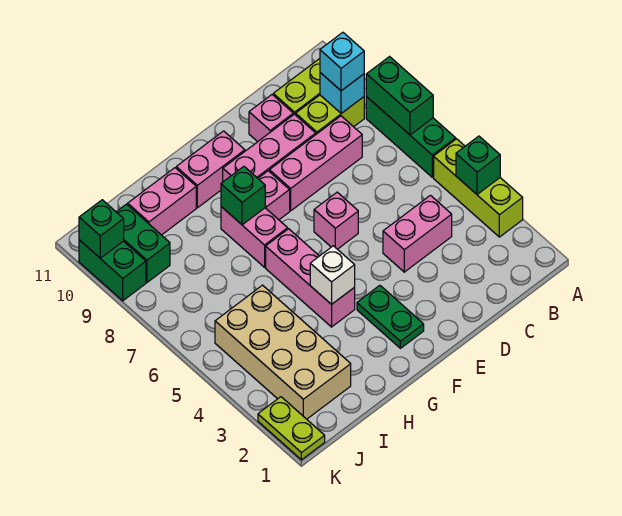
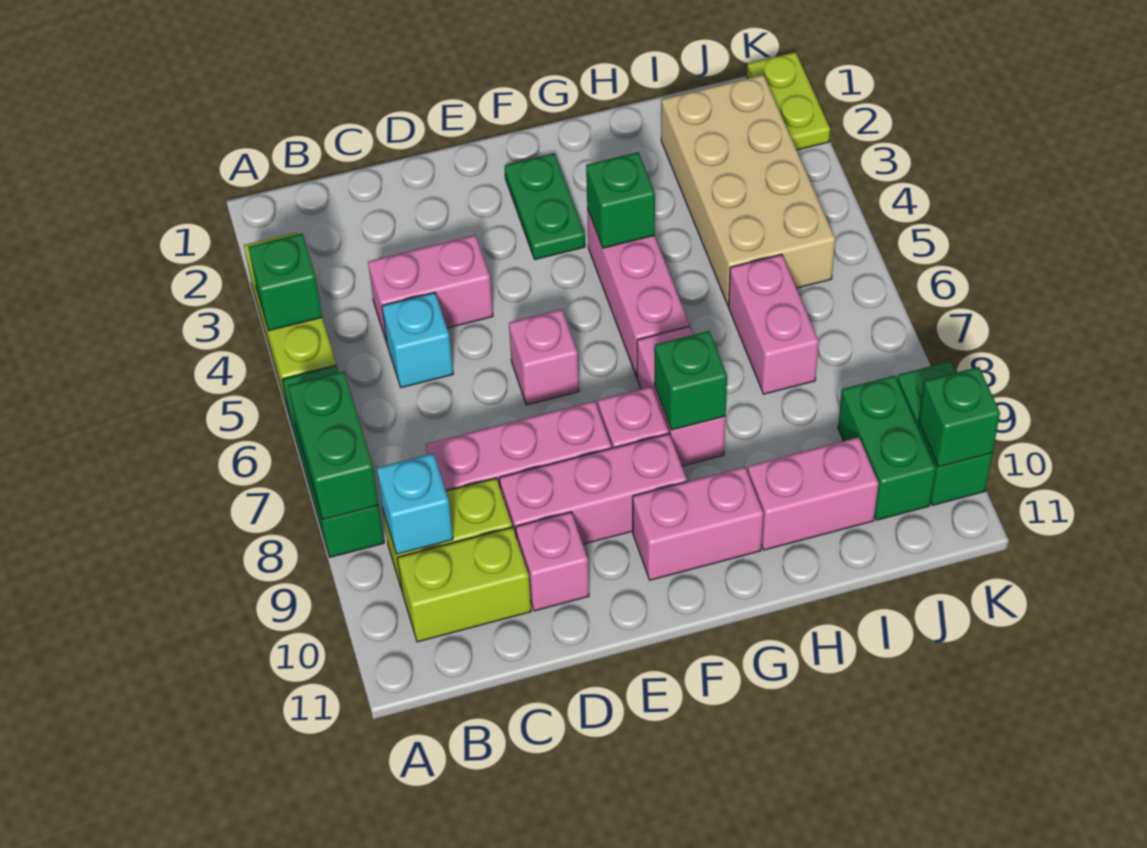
cyan 1x1 brick [320,32,364,91] -> cyan 1x1 brick moved to [382,293,453,388]
white 1x1 brick [310,246,355,304] -> green 1x1 brick [586,152,655,248]
none -> pink 1x2 brick [728,255,819,394]

